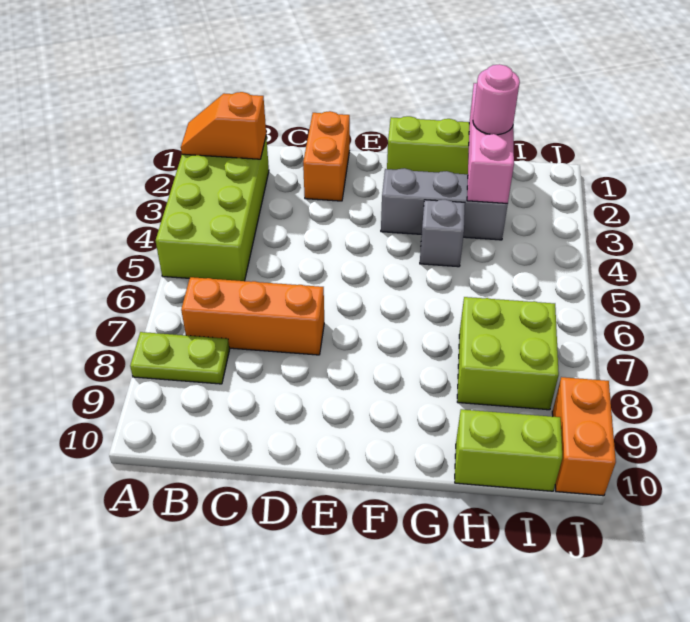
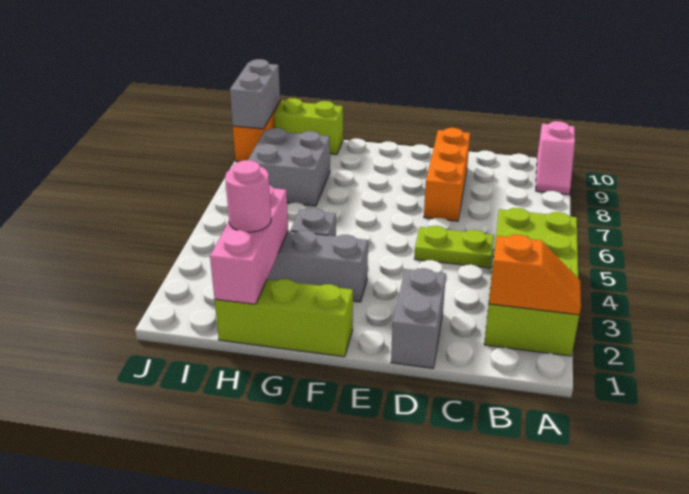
lime 1x2 plate [130,332,229,384] -> lime 1x2 plate moved to [414,226,494,268]
none -> pink 1x2 slope [536,121,575,195]
orange 1x3 brick [181,277,324,355] -> orange 1x3 brick turned to [424,128,470,221]
orange 1x2 brick [303,111,350,201] -> grey 1x2 brick [391,268,446,368]
lime 2x2 brick [457,297,559,410] -> grey 2x2 brick [248,128,330,206]
none -> grey 1x2 brick [230,59,280,129]

